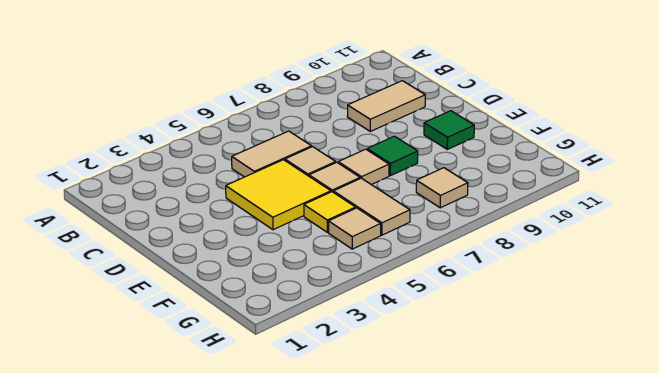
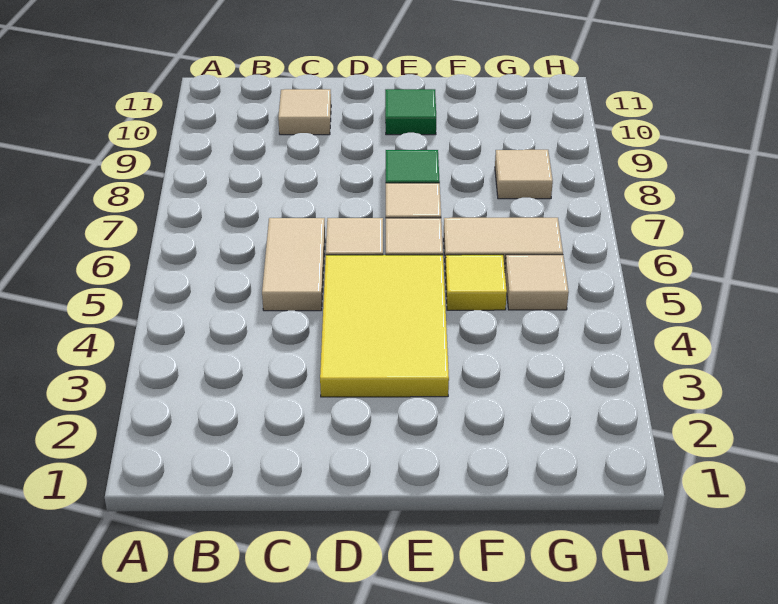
tan 1x2 tile [347,81,425,131] -> tan 1x1 tile [278,89,331,135]
yellow 2x2 tile [226,160,331,230] -> yellow 2x3 tile [320,255,449,397]

